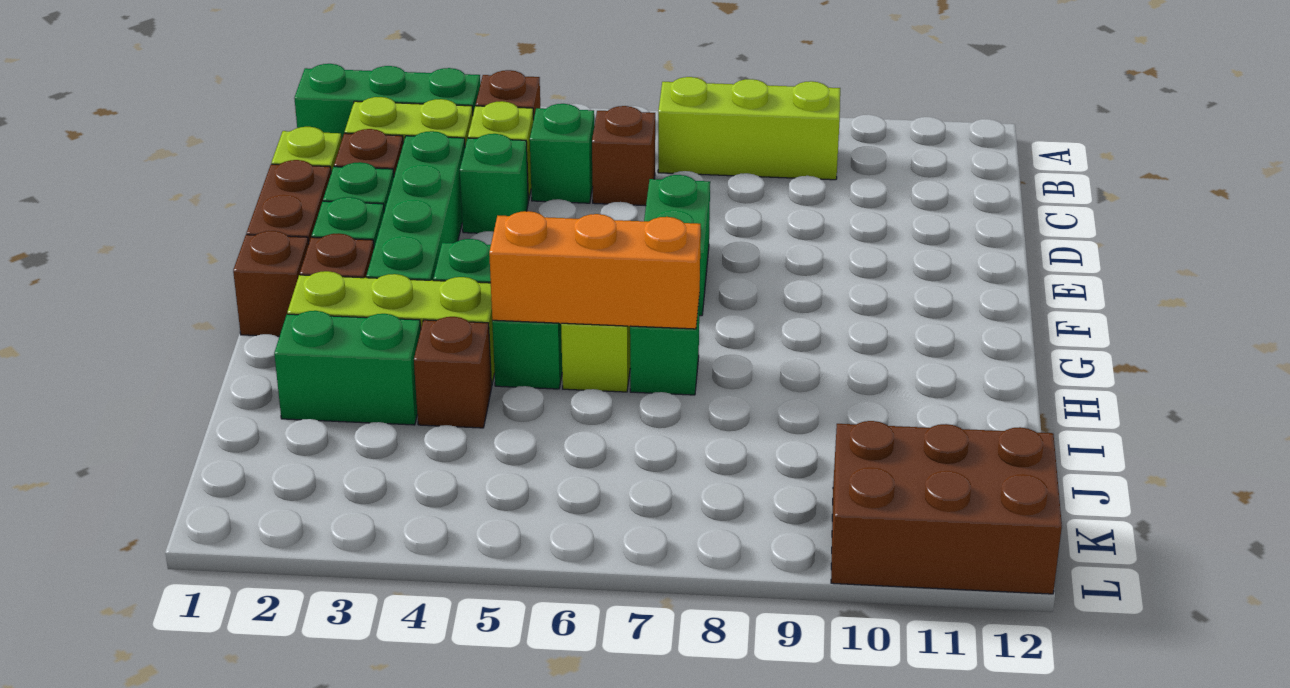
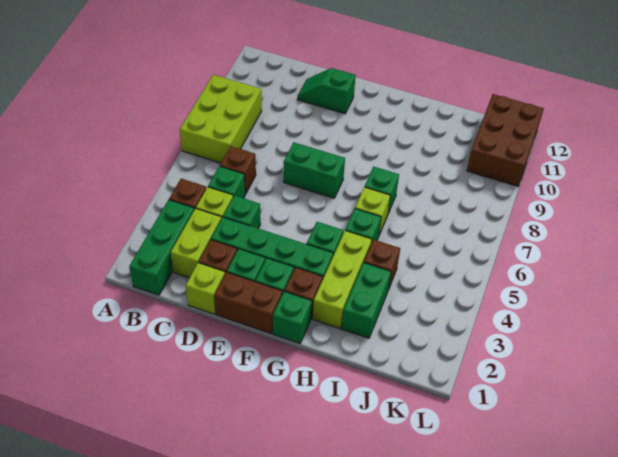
lime 1x3 brick [658,77,840,180] -> lime 2x3 brick [180,75,262,163]
none -> green 1x2 slope [298,68,356,114]
brown 1x1 brick [233,231,309,336] -> green 1x1 brick [273,291,312,343]
orange 1x3 brick [489,211,701,329] -> none

